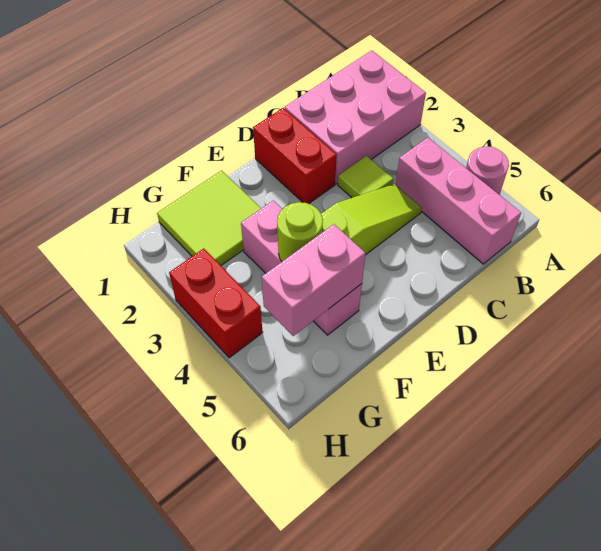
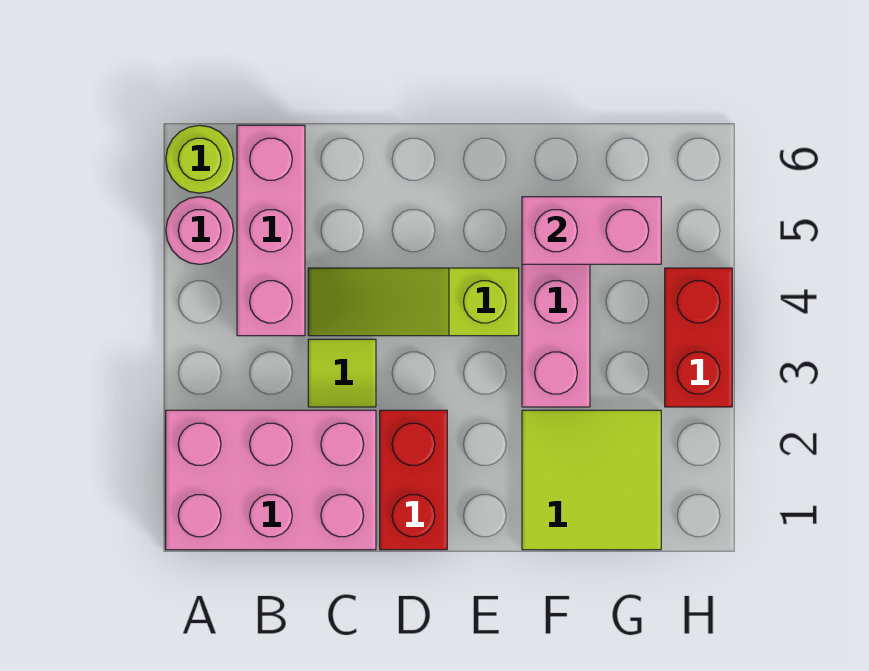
lime 1x1 round brick [277,202,323,261] -> lime 1x1 round brick moved to [166,125,234,193]

